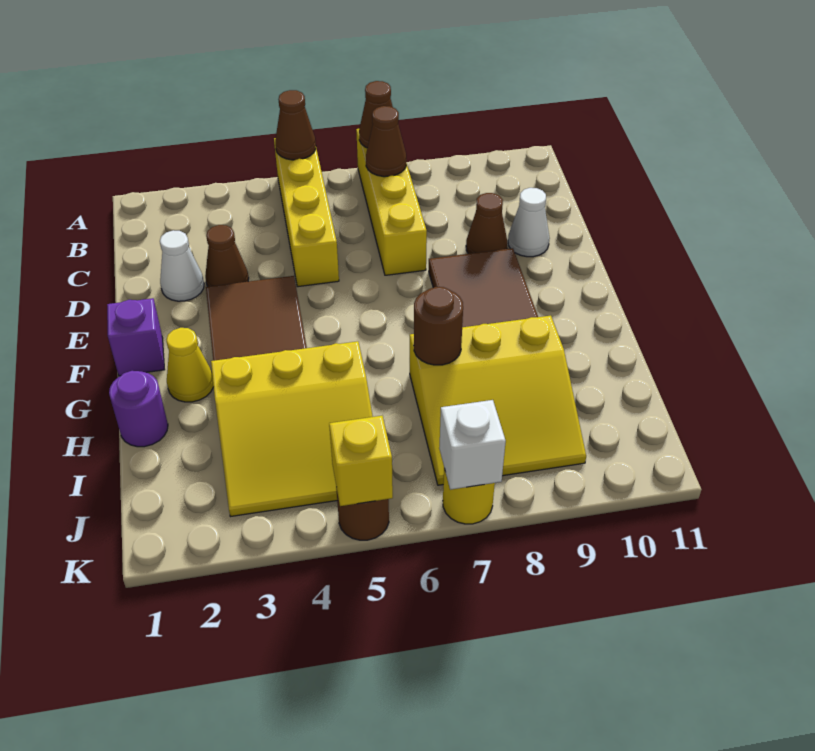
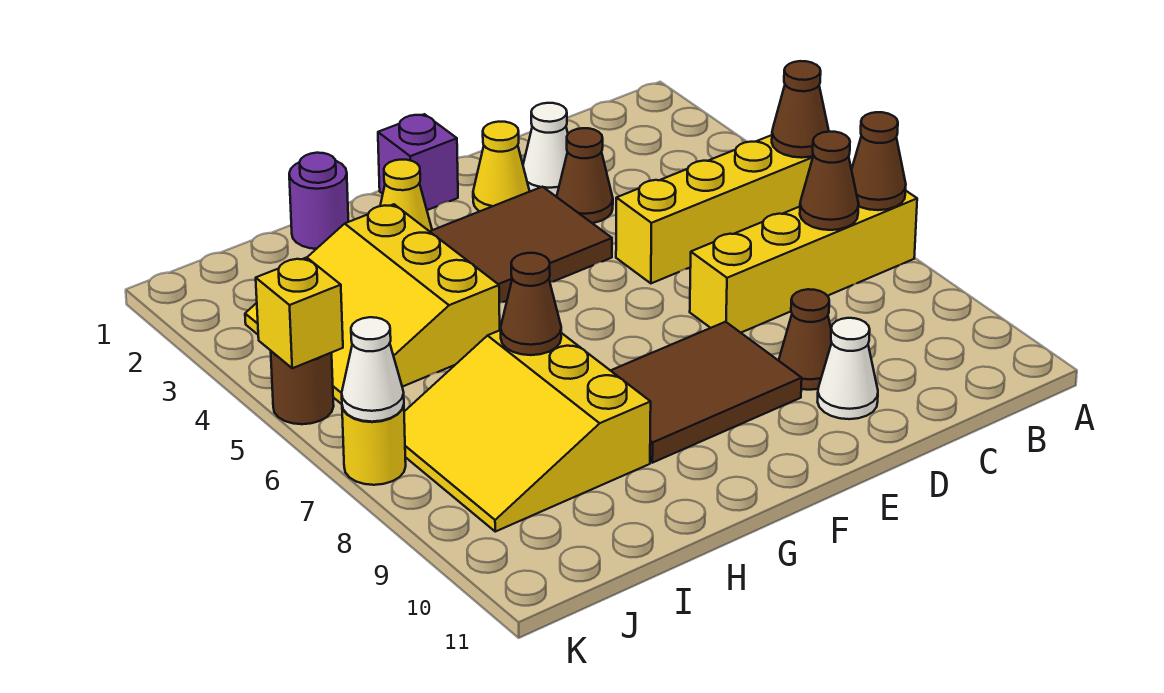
none -> yellow 1x1 cone [473,122,530,211]
brown 1x1 round brick [414,287,463,365] -> brown 1x1 cone [501,253,561,355]
white 1x1 brick [439,400,506,490] -> white 1x1 cone [342,317,404,422]

